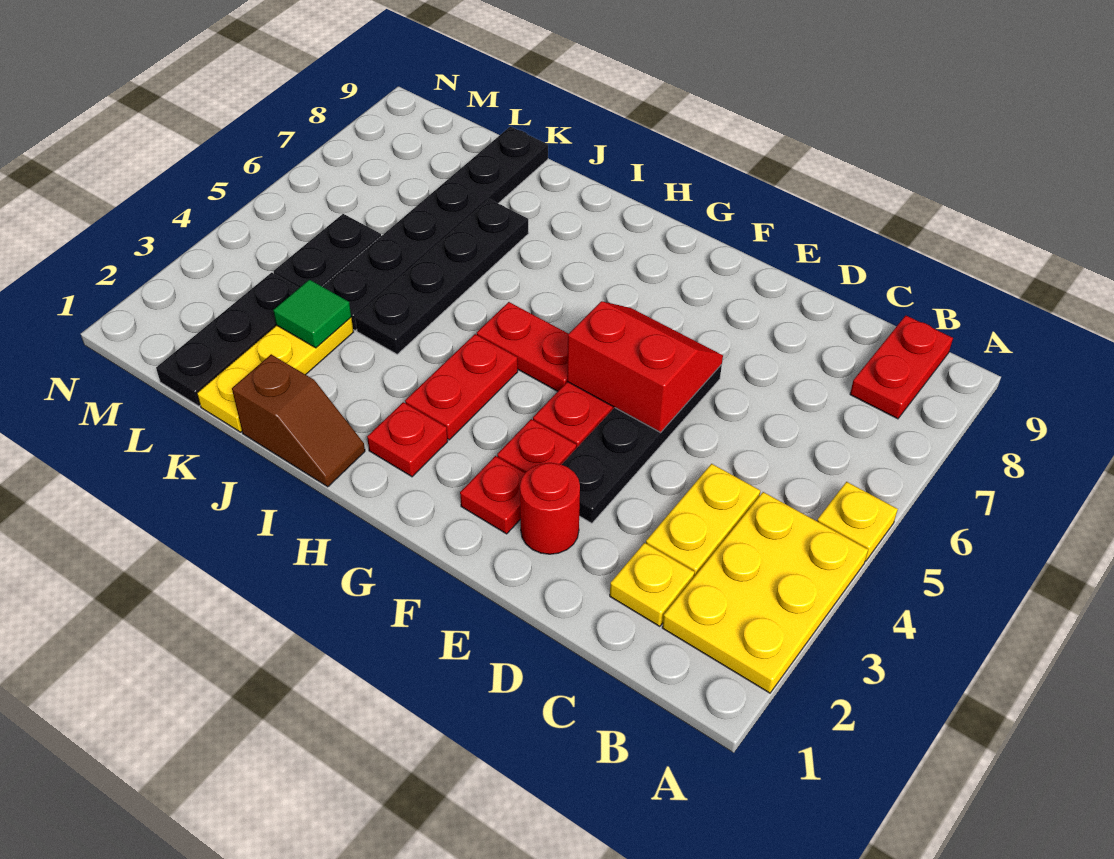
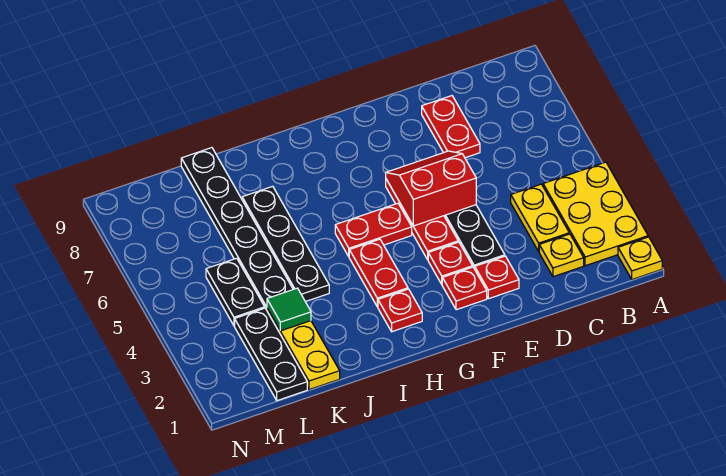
yellow 1x1 plate [817,482,898,561] -> yellow 1x1 plate moved to [618,237,662,279]
red 1x2 plate [850,316,953,419] -> red 1x2 plate moved to [422,96,480,158]
red 1x1 round brick [520,463,580,554] -> red 1x1 plate [475,256,519,299]
brown 1x2 slope [232,354,365,487] -> none

